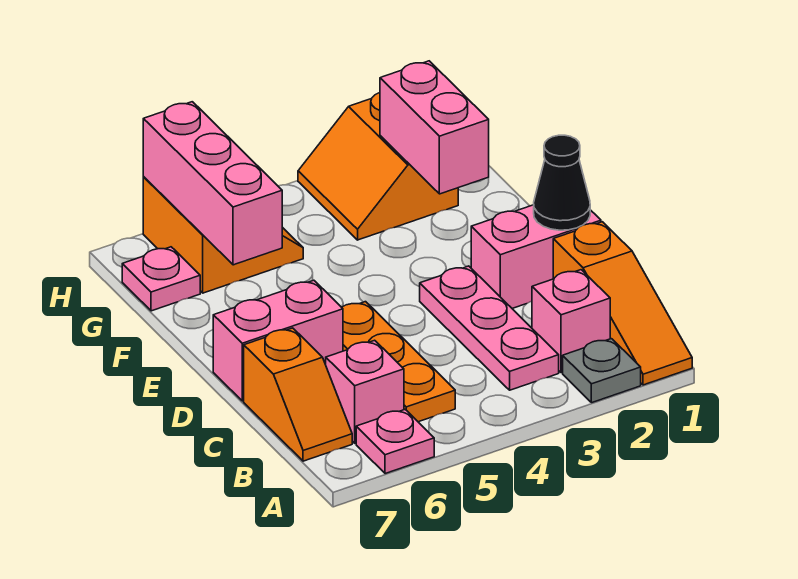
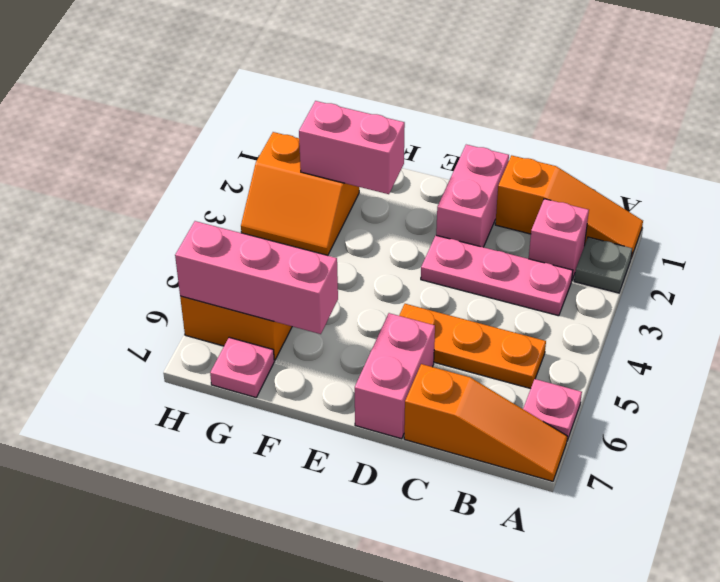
pink 1x1 brick [326,340,404,443] -> none
orange 1x2 slope [244,328,352,461] -> orange 1x3 slope [404,364,567,481]
black 1x1 cone [534,135,590,230] -> none

